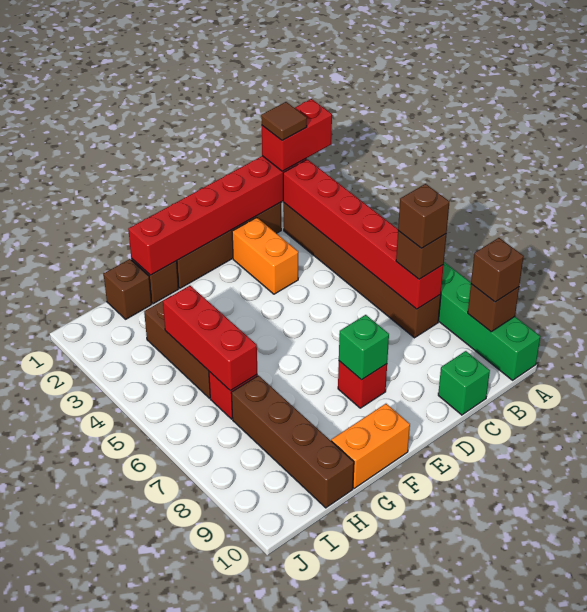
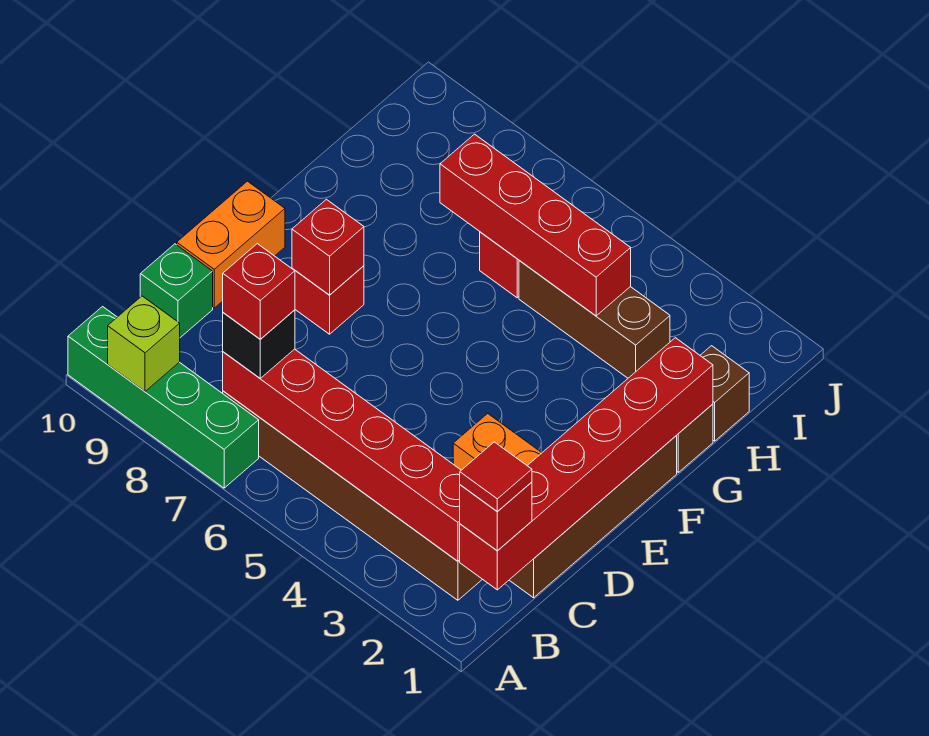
red 1x2 brick [262,99,332,171] -> red 1x1 brick [460,482,532,551]
brown 1x1 brick [468,284,519,332] -> lime 1x1 brick [108,296,180,391]
brown 1x1 brick [471,238,524,302] -> none
brown 1x1 tile [261,102,307,141] -> red 1x1 tile [460,442,532,512]
brown 1x1 brick [396,231,446,279] -> black 1x1 brick [223,310,295,378]
brown 1x1 brick [398,184,449,248] -> red 1x1 brick [223,244,295,339]
green 1x1 brick [339,315,389,380] -> red 1x1 brick [292,199,364,295]
orange 1x2 brick [331,404,410,489] -> orange 1x2 brick moved to [177,181,285,308]
red 1x3 brick [163,286,257,391] -> red 1x4 brick [440,134,631,316]
brown 1x4 brick [231,376,354,508] -> none

